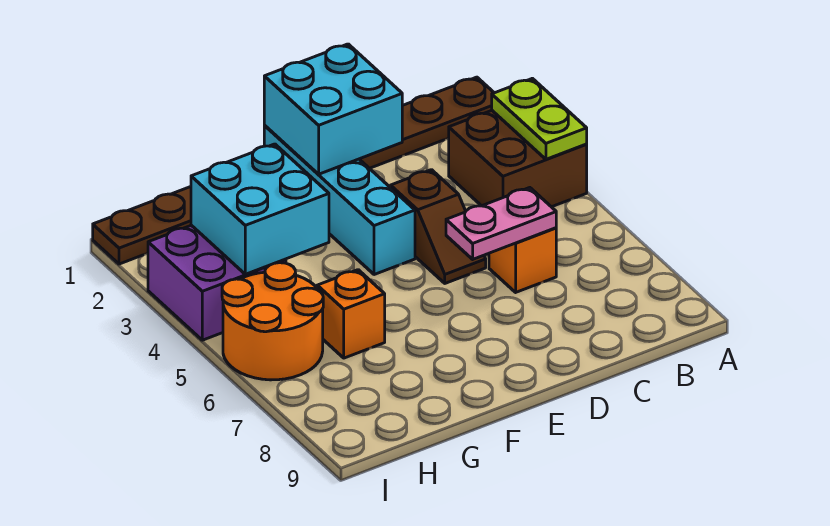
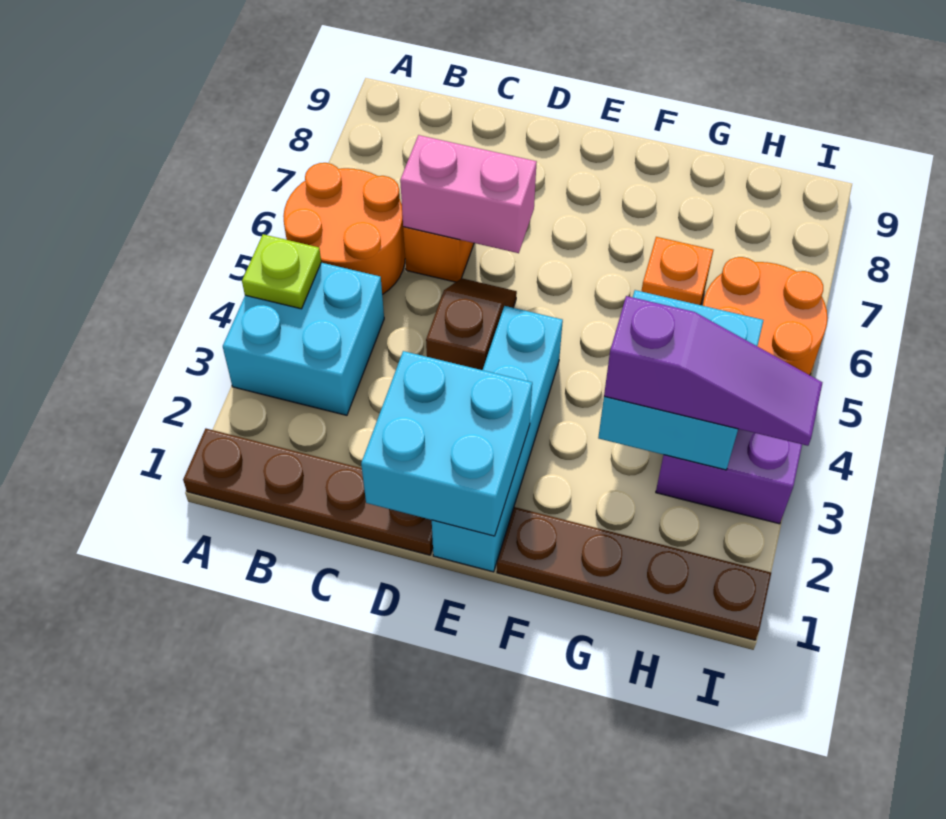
brown 2x2 brick [449,111,587,207] -> cyan 2x2 brick [223,263,384,415]
lime 1x2 plate [492,78,587,159] -> lime 1x1 plate [242,234,321,309]
none -> orange 2x2 round brick [283,163,405,295]
pink 1x2 plate [446,188,556,259] -> pink 1x2 brick [400,135,537,253]
none -> purple 1x3 slope [604,296,822,446]

